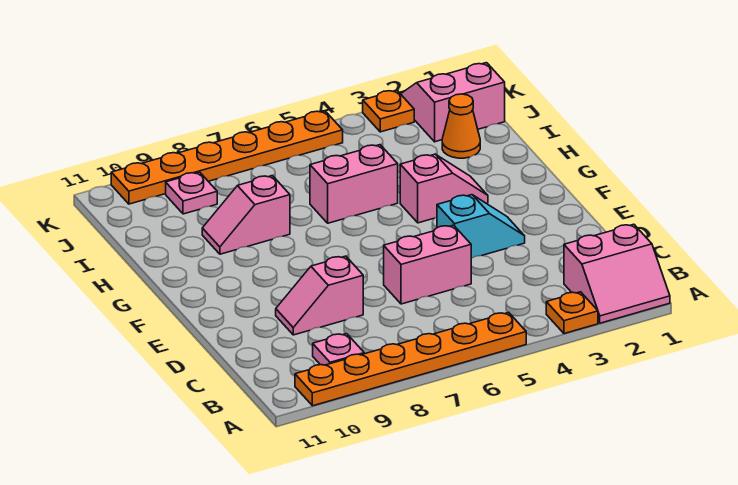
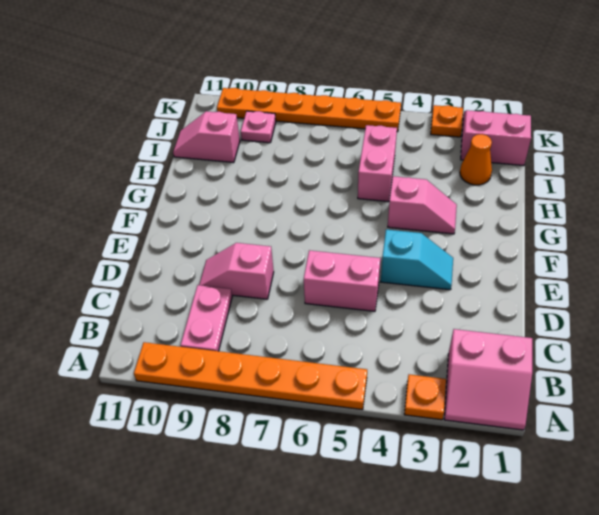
pink 1x1 plate [313,334,364,365] -> pink 1x2 plate [181,285,232,351]
pink 1x2 brick [310,145,398,223] -> pink 1x2 brick turned to [358,125,397,202]
pink 1x2 slope [202,176,290,254] -> pink 1x2 slope moved to [173,111,240,163]

